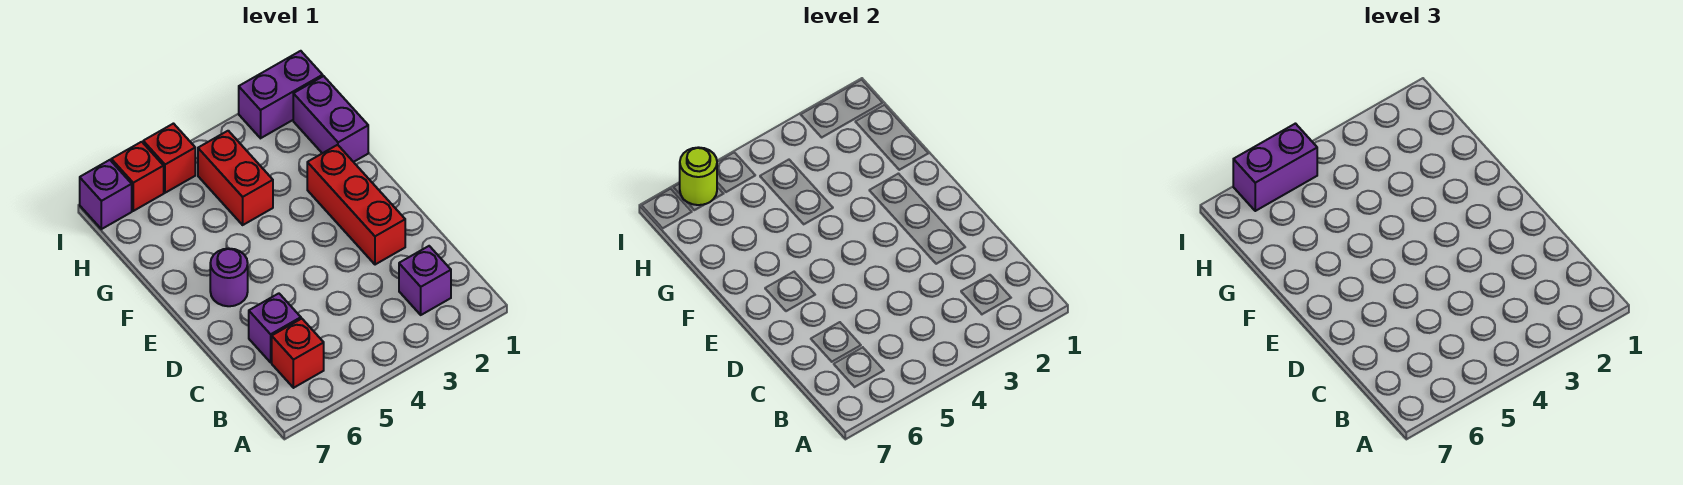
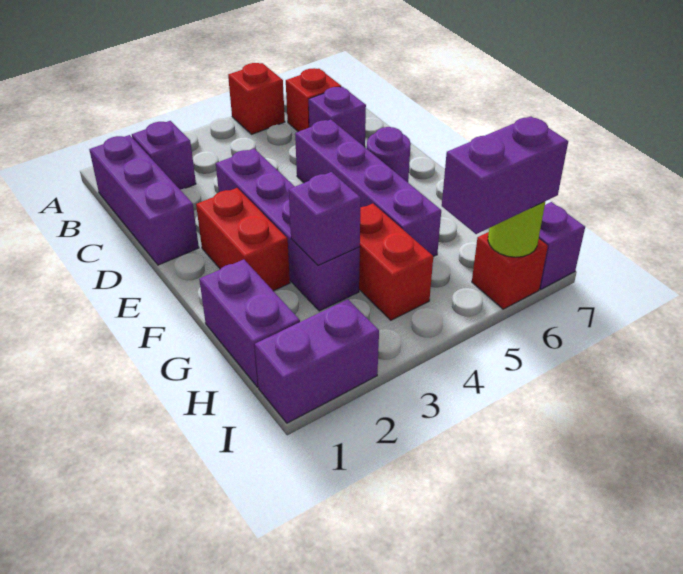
none -> purple 1x3 brick [89,135,199,265]
red 1x3 brick [307,145,405,265] -> red 1x2 brick [196,188,290,291]
none -> purple 1x4 brick [216,149,360,311]
none -> purple 1x4 brick [295,120,441,257]
none -> purple 1x1 brick [289,172,361,265]
red 1x1 brick [143,124,195,193] -> red 1x1 brick moved to [228,63,285,134]

